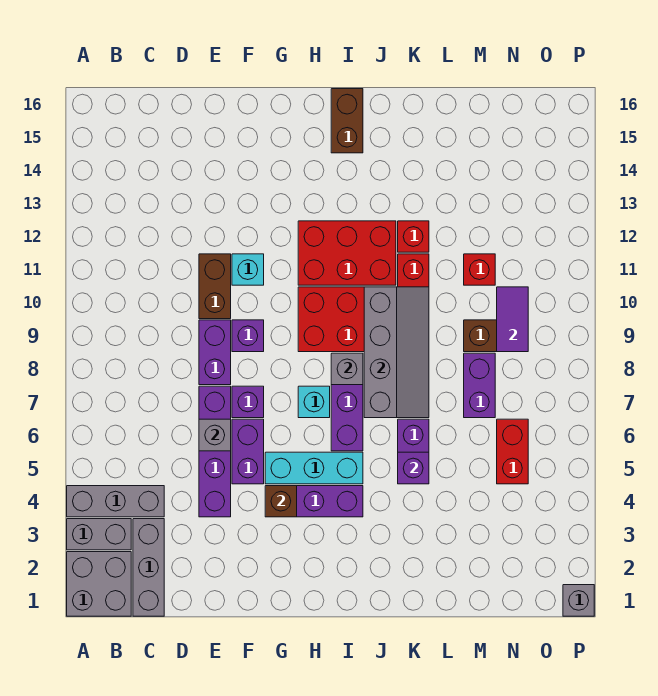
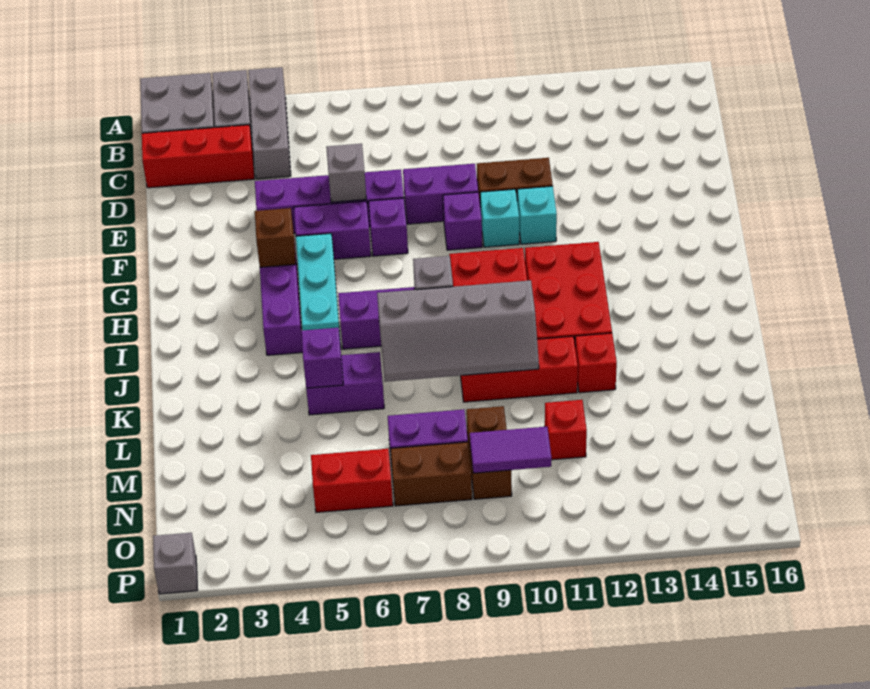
grey 1x3 brick [133,519,164,616] -> red 1x3 brick [142,125,254,188]
cyan 1x1 brick [298,386,330,418] -> cyan 1x1 brick moved to [480,189,519,247]
brown 1x2 brick [331,89,363,153] -> brown 1x2 brick moved to [390,442,472,506]

